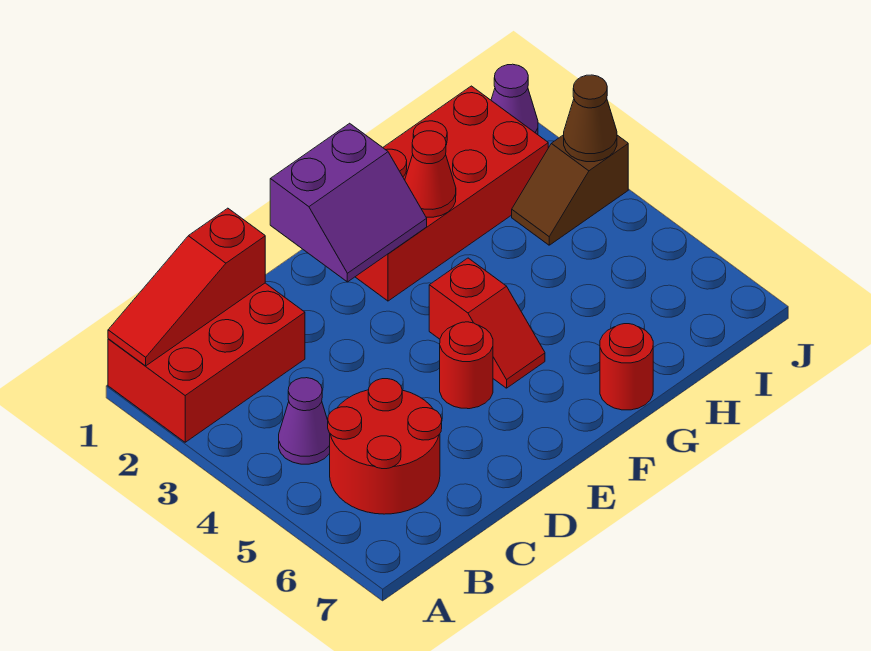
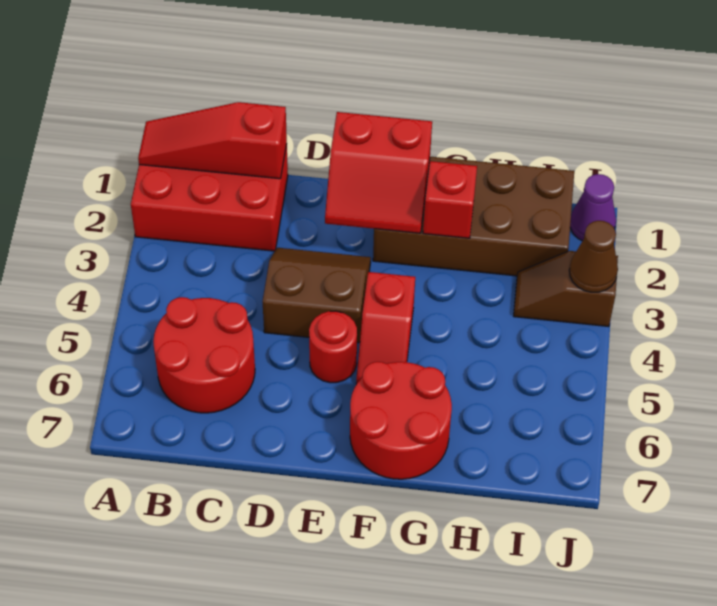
purple 1x1 cone [279,378,330,464] -> none
none -> brown 2x2 slope [262,248,371,343]
purple 2x2 slope [270,123,427,282] -> red 2x2 slope [325,112,432,233]
red 2x4 brick [356,86,548,301] -> brown 2x4 brick [373,157,574,276]
red 1x1 cone [405,131,456,217] -> red 1x1 brick [423,161,477,238]
red 1x1 round brick [600,324,653,410] -> red 2x2 round brick [350,362,452,479]

